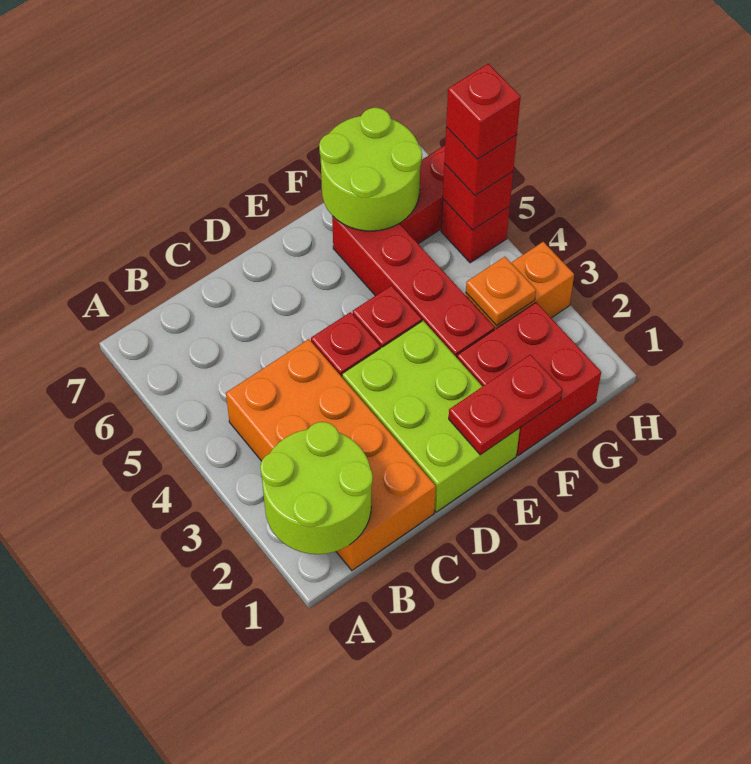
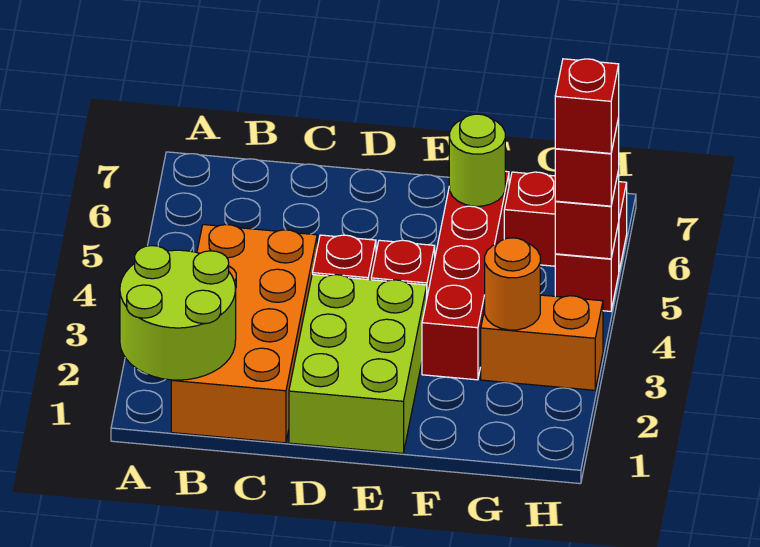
red 1x2 plate [449,355,562,455] -> none
red 2x2 brick [457,302,601,455] -> none
lime 2x2 round brick [319,108,422,231] -> lime 1x1 round brick [449,114,505,206]
orange 1x1 plate [466,257,536,326] -> orange 1x1 round brick [485,238,540,330]

